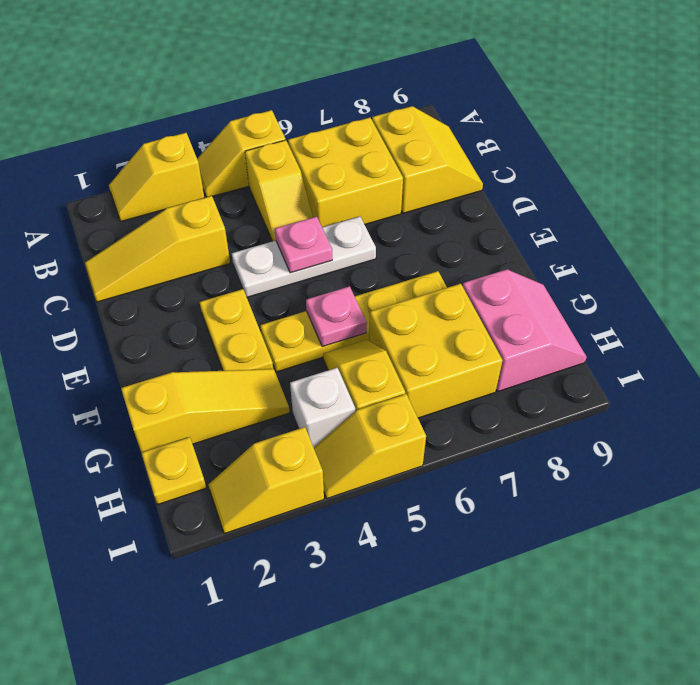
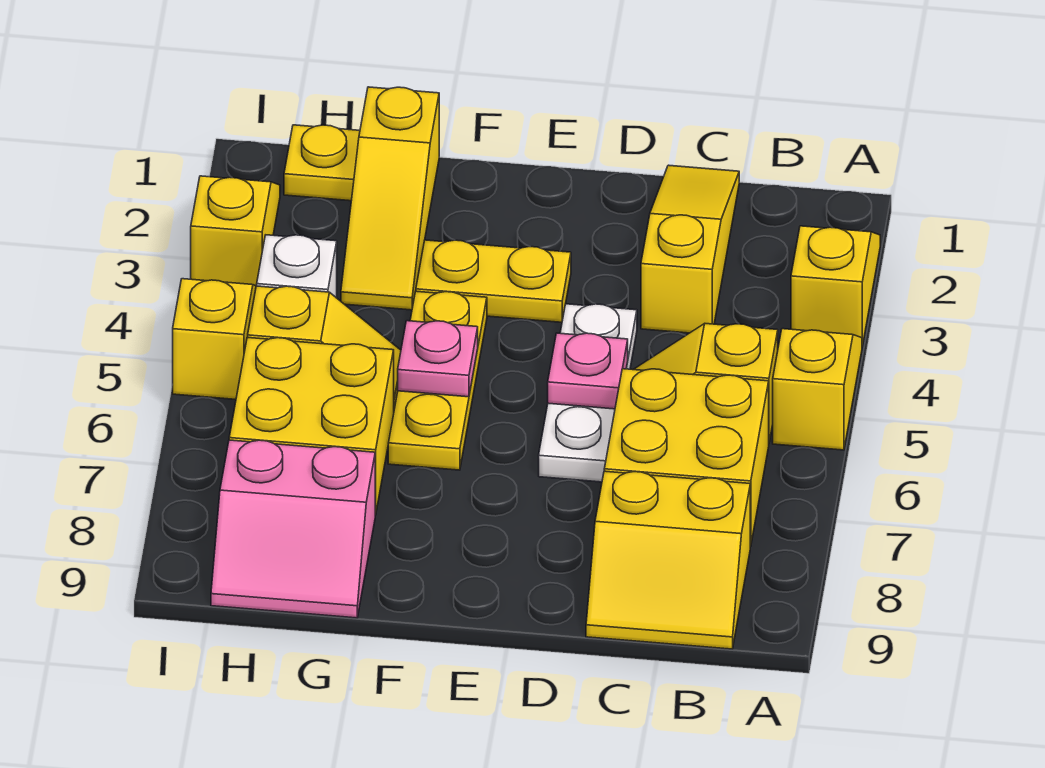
yellow 1x4 plate [260,271,447,372] -> yellow 1x3 plate [388,291,487,470]

